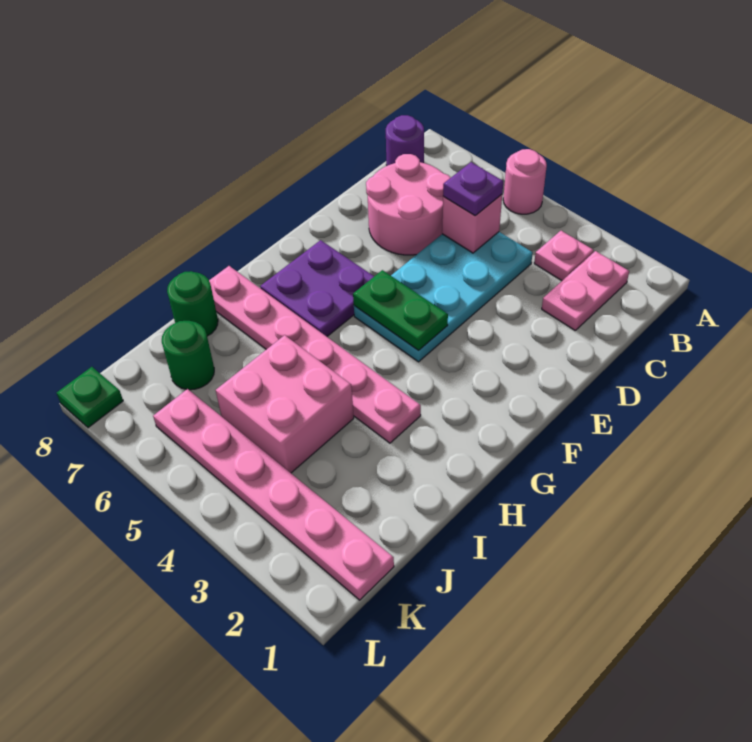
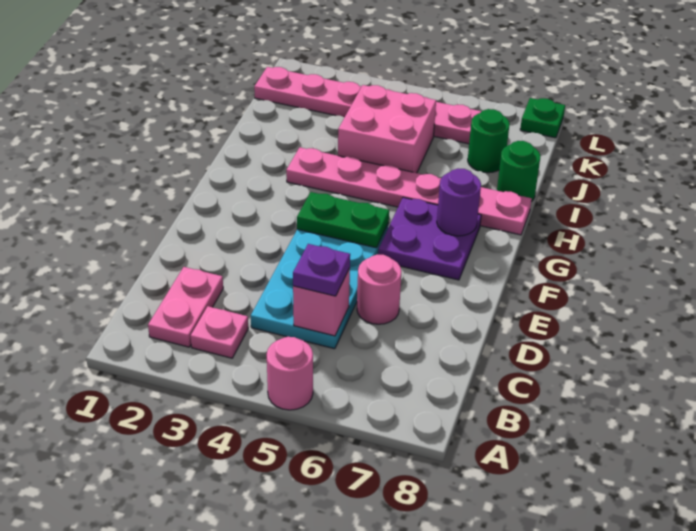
purple 1x1 round brick [386,115,424,166] -> purple 1x1 round brick moved to [437,169,481,236]
pink 2x2 round brick [366,154,450,255] -> pink 1x1 round brick [357,255,401,324]

